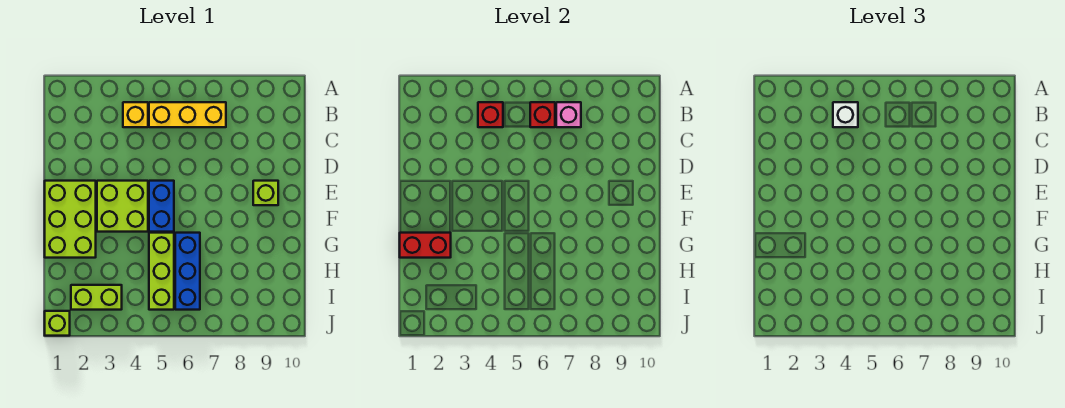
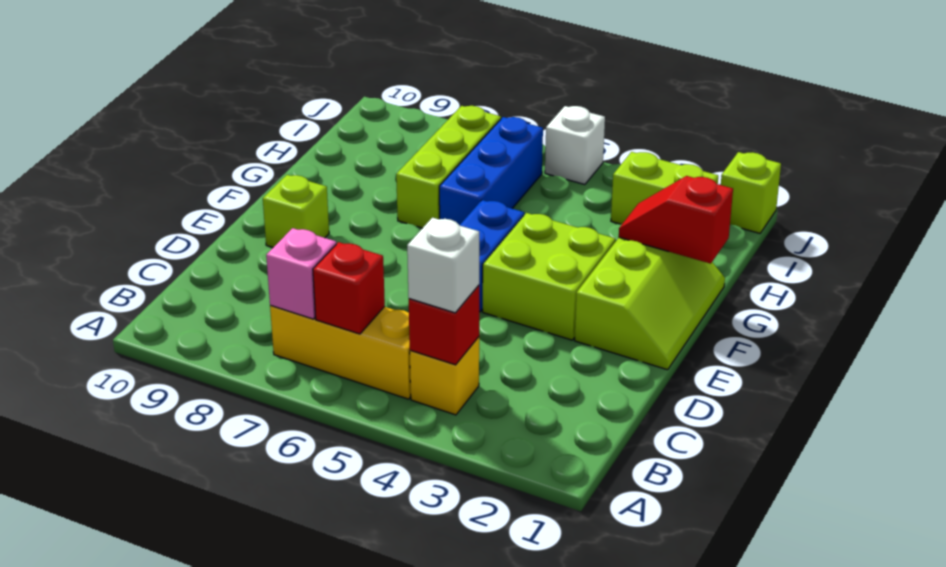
lime 2x3 brick [45,181,96,258] -> lime 2x3 slope [575,237,725,370]
red 1x2 brick [400,233,451,258] -> red 1x2 slope [619,176,733,264]
lime 1x3 brick [149,233,174,310] -> lime 1x3 brick moved to [396,106,501,228]
none -> white 1x1 brick [545,106,605,185]

